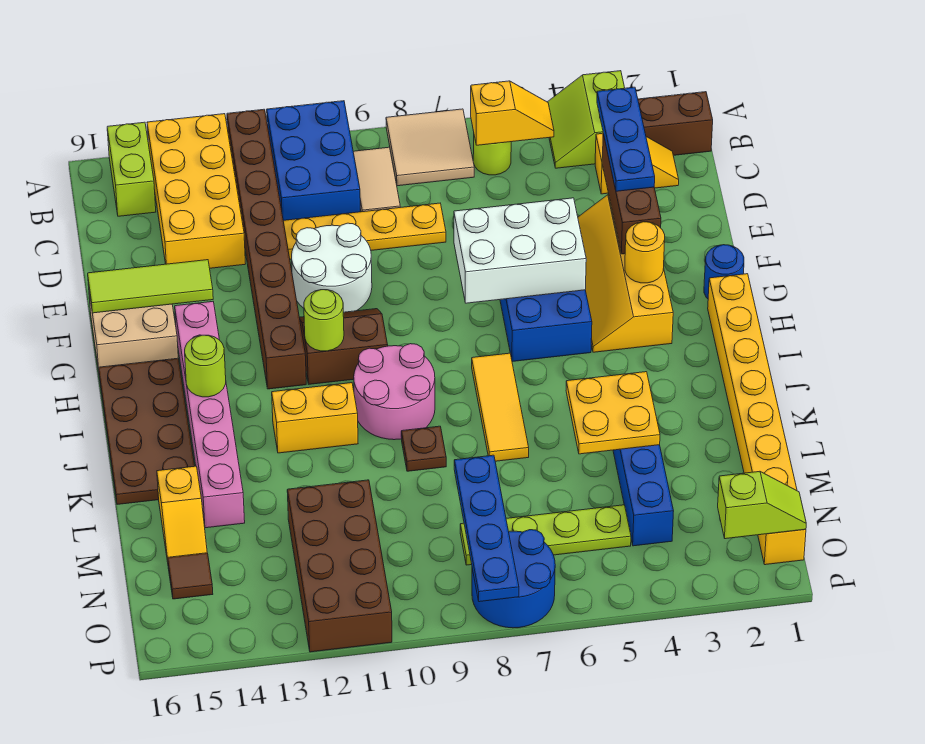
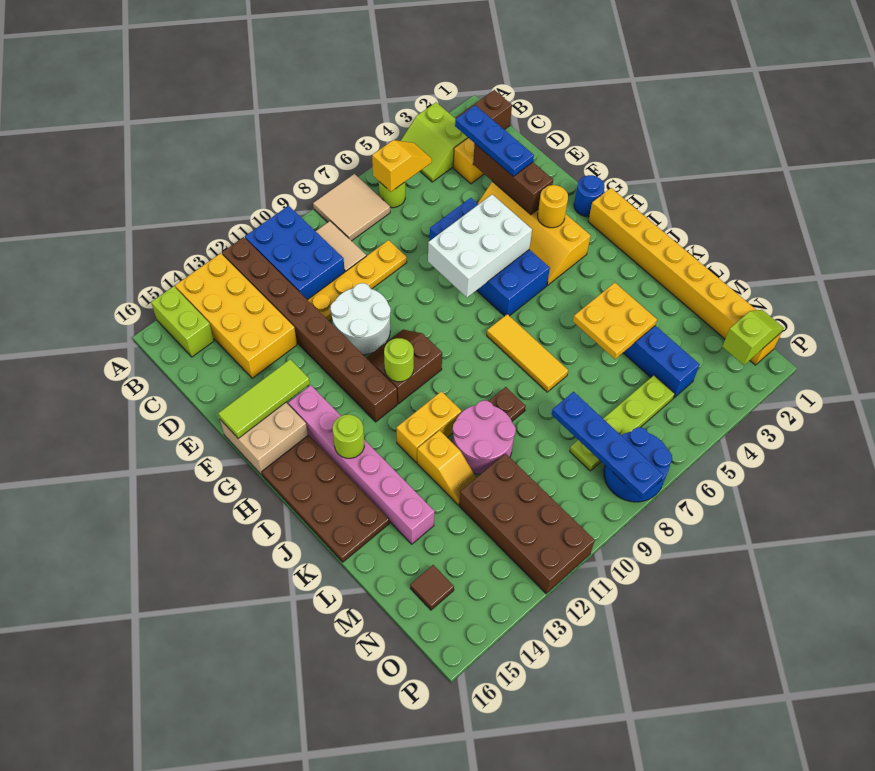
pink 2x2 round brick [354,344,435,440] -> pink 2x2 round brick moved to [453,401,516,474]
yellow 1x2 slope [157,466,207,562] -> yellow 1x2 slope moved to [417,430,476,505]

